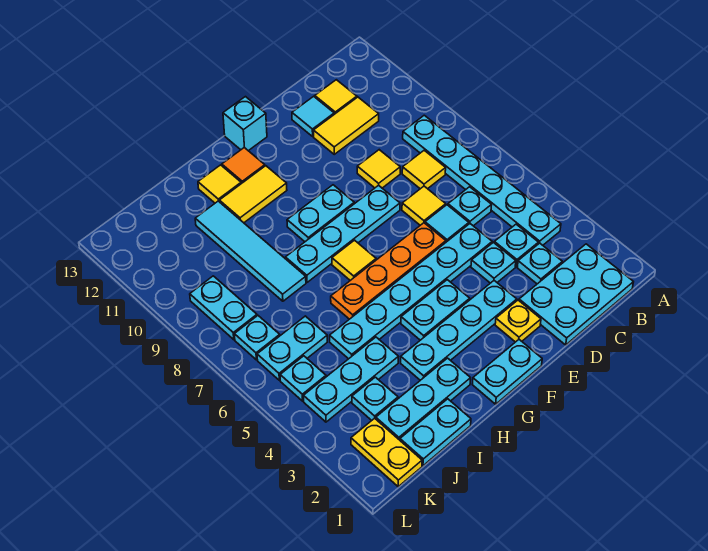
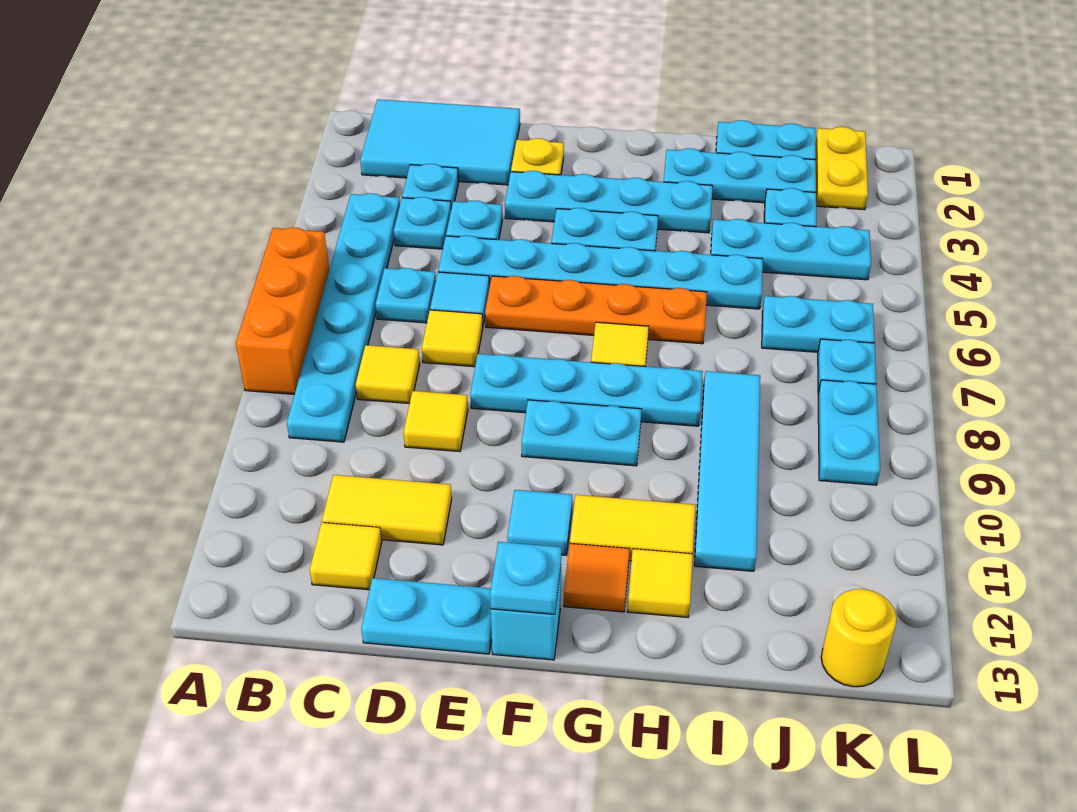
none -> orange 1x3 brick [236,227,329,394]
cyan 2x3 plate [519,244,633,345] -> cyan 2x3 tile [360,99,520,185]
cyan 1x1 tile [292,96,334,136] -> cyan 1x1 tile moved to [507,490,572,555]
cyan 1x2 plate [472,340,542,404] -> cyan 1x2 plate moved to [361,578,492,654]
cyan 1x1 plate [280,356,326,401] -> cyan 1x1 plate moved to [490,542,561,614]
none -> yellow 1x1 round brick [821,589,897,687]

